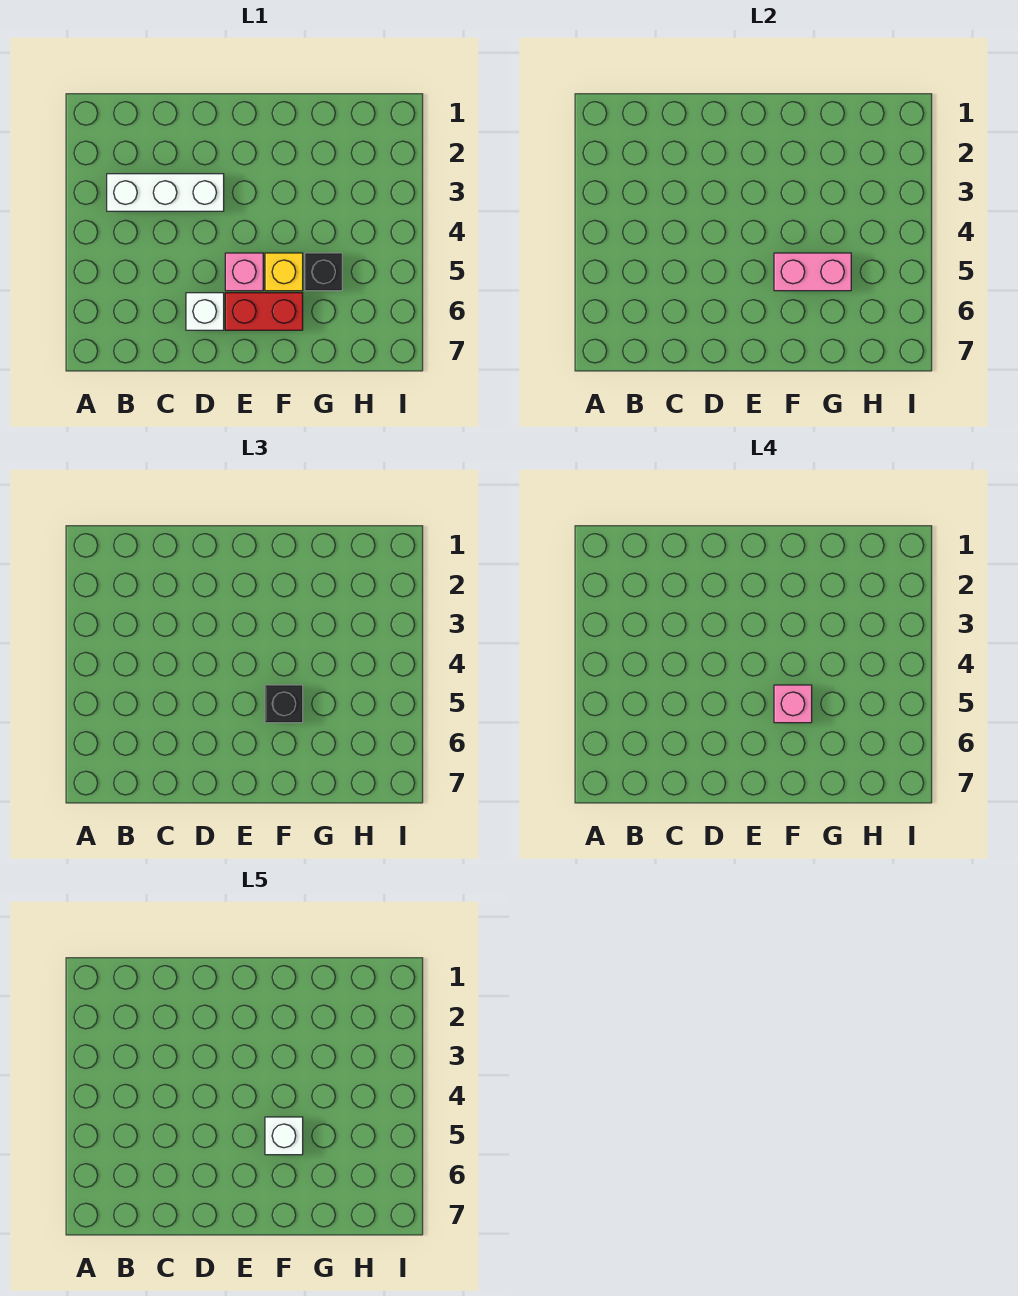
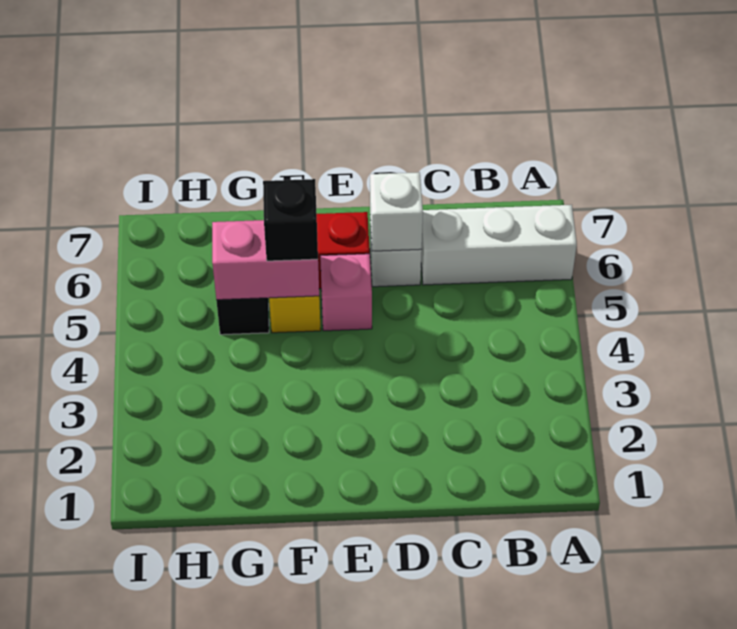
white 1x3 brick [107,174,224,211] -> white 1x3 brick moved to [421,205,577,285]
pink 1x1 brick [774,685,812,723] -> none
white 1x1 brick [265,1117,303,1155] -> white 1x1 brick moved to [370,172,423,251]

